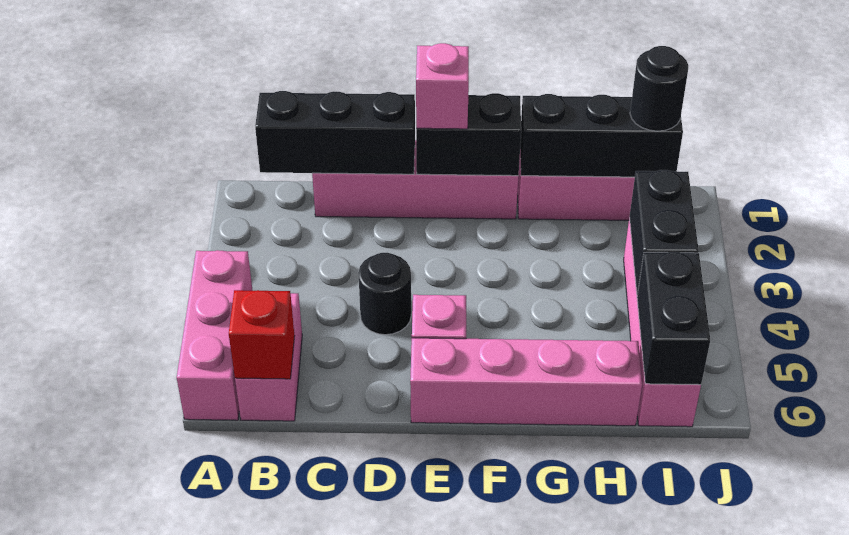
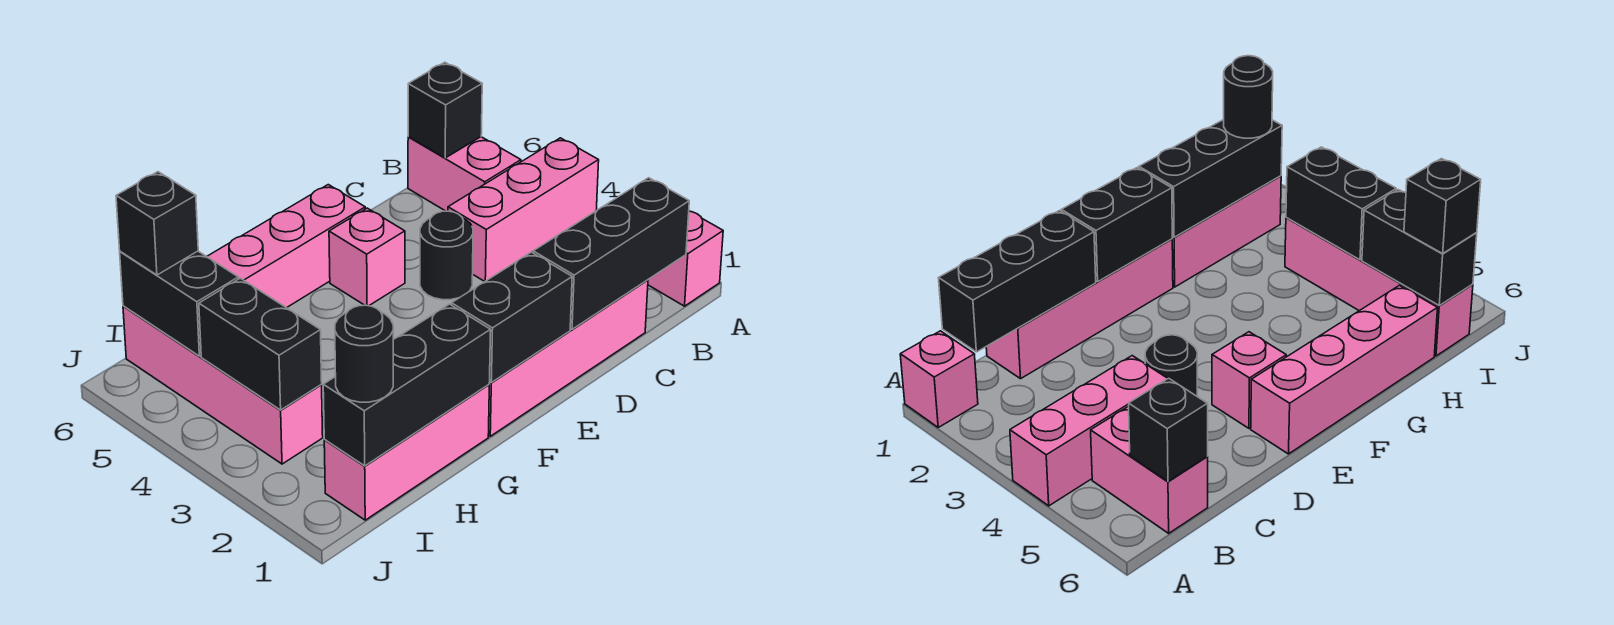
pink 1x3 brick [177,250,253,420] -> pink 1x3 brick turned to [448,138,599,281]
red 1x1 brick [229,290,295,379] -> black 1x1 brick [408,62,482,158]
pink 1x1 brick [416,43,469,129] -> pink 1x1 brick moved to [648,211,723,306]
none -> black 1x1 brick [116,172,198,275]

